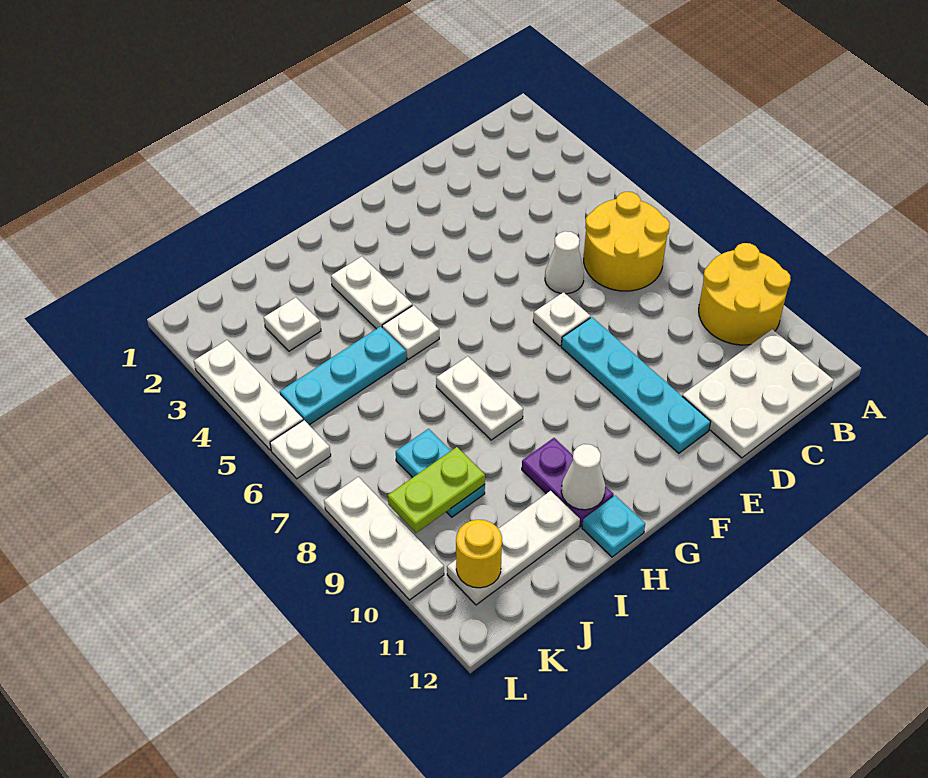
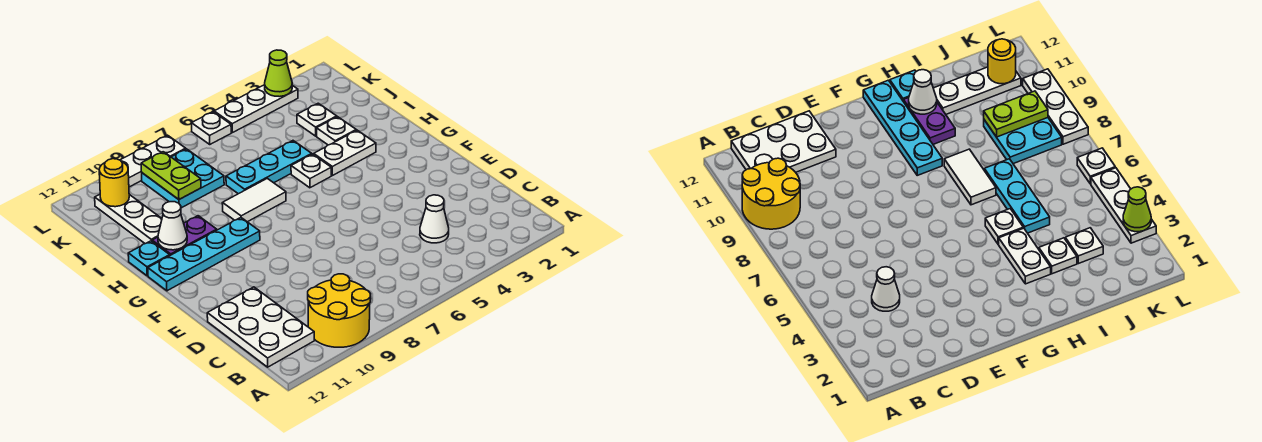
yellow 2x2 round brick [584,192,670,291] -> none
white 1x1 cone [545,231,584,294] -> white 1x1 cone moved to [420,195,449,243]
white 1x1 plate [533,292,590,346] -> white 1x1 plate moved to [317,117,356,145]
cyan 1x4 plate [561,317,711,453] -> cyan 1x4 plate moved to [148,218,260,291]
white 1x2 plate [436,356,523,440] -> white 1x2 tile [222,178,286,222]
cyan 1x3 plate [280,326,407,425] -> cyan 1x3 plate turned to [226,141,312,194]
cyan 1x2 plate [396,429,485,517] -> cyan 2x2 plate [142,149,224,208]
none -> lime 1x1 cone [265,50,292,97]

